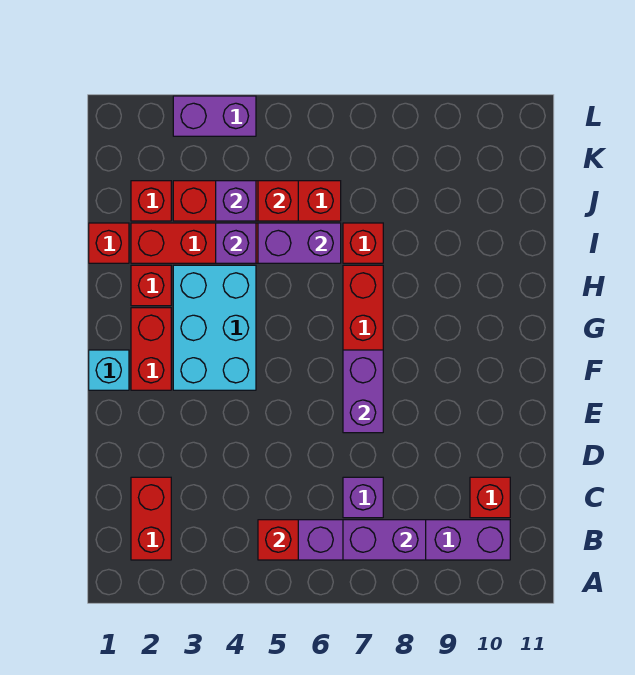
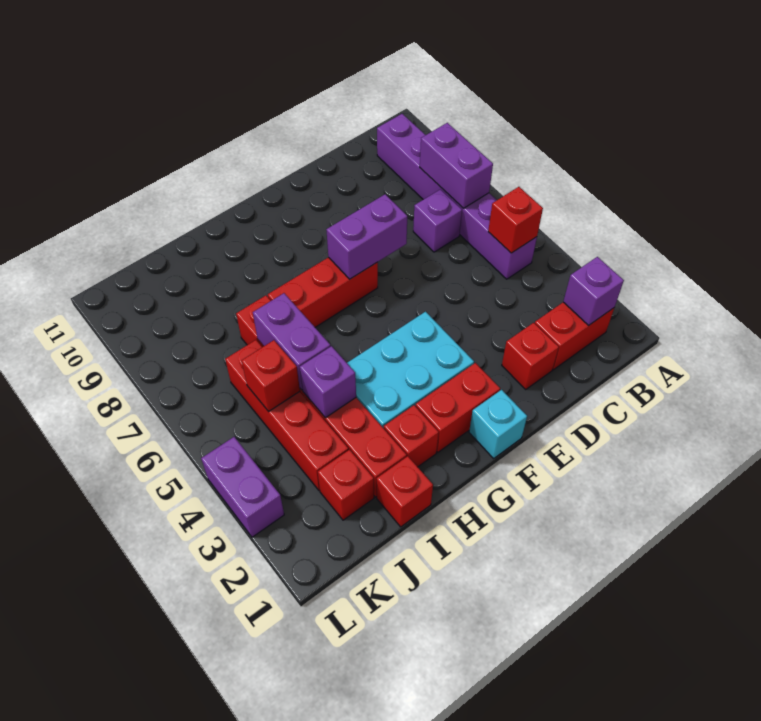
red 1x1 brick [470,477,510,518] -> red 1x1 brick moved to [502,323,559,389]
purple 1x1 brick [216,181,256,221] -> purple 1x1 brick moved to [563,257,624,325]

